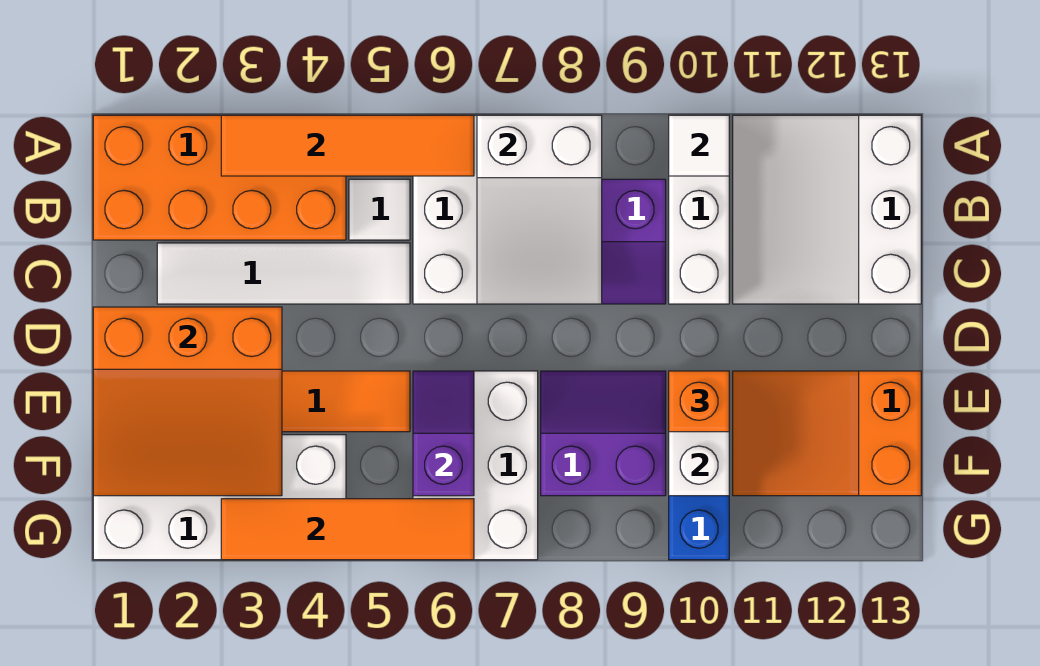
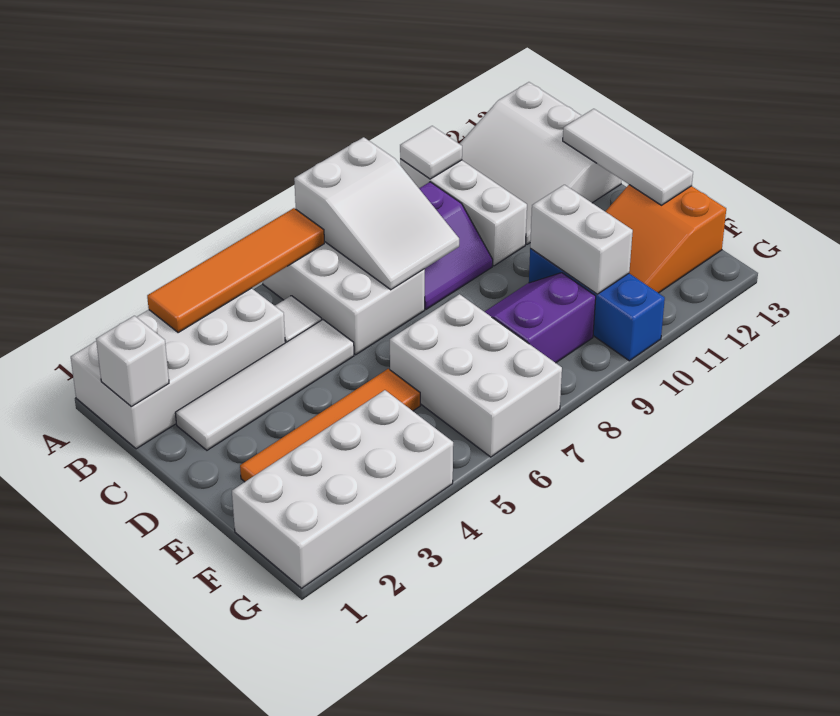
orange 2x4 brick [93,115,346,240] -> white 2x4 brick [71,288,285,449]
none -> white 1x1 brick [96,316,169,406]
none -> white 1x3 tile [563,109,693,205]
orange 3x3 slope [93,307,282,496] -> none
purple 1x2 slope [413,371,474,496] -> none
orange 1x1 brick [669,371,729,432] -> none
orange 1x4 tile [221,499,474,560] -> none

